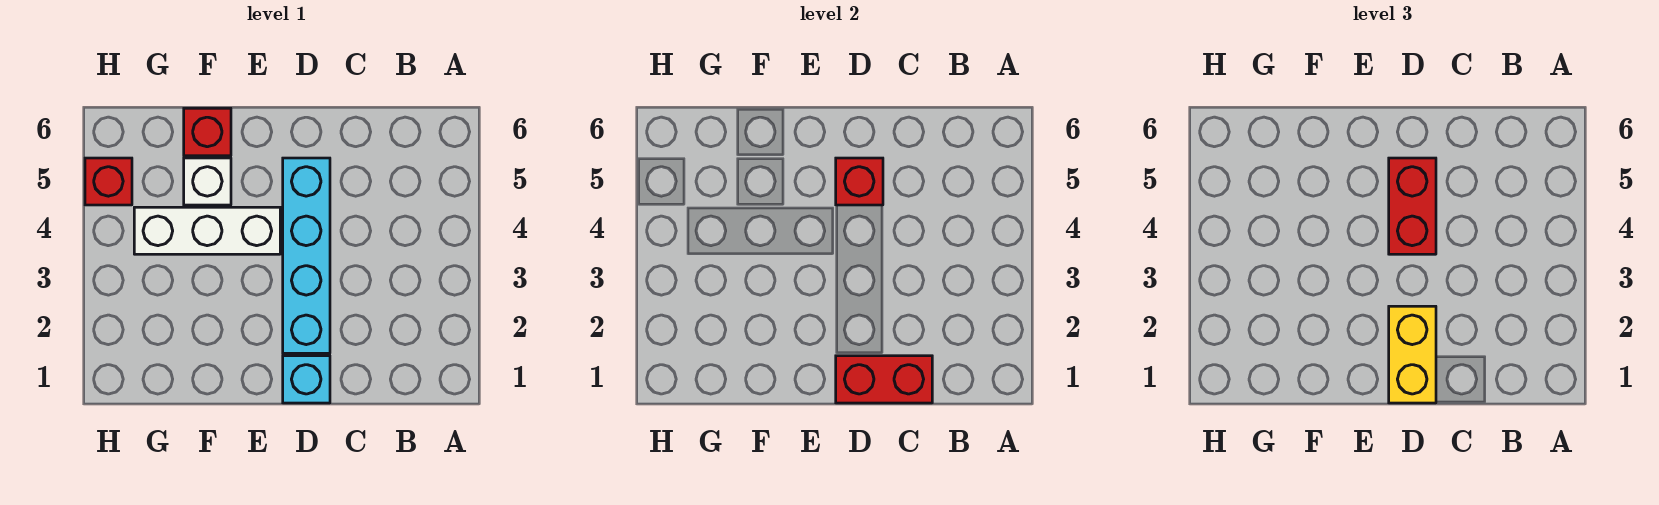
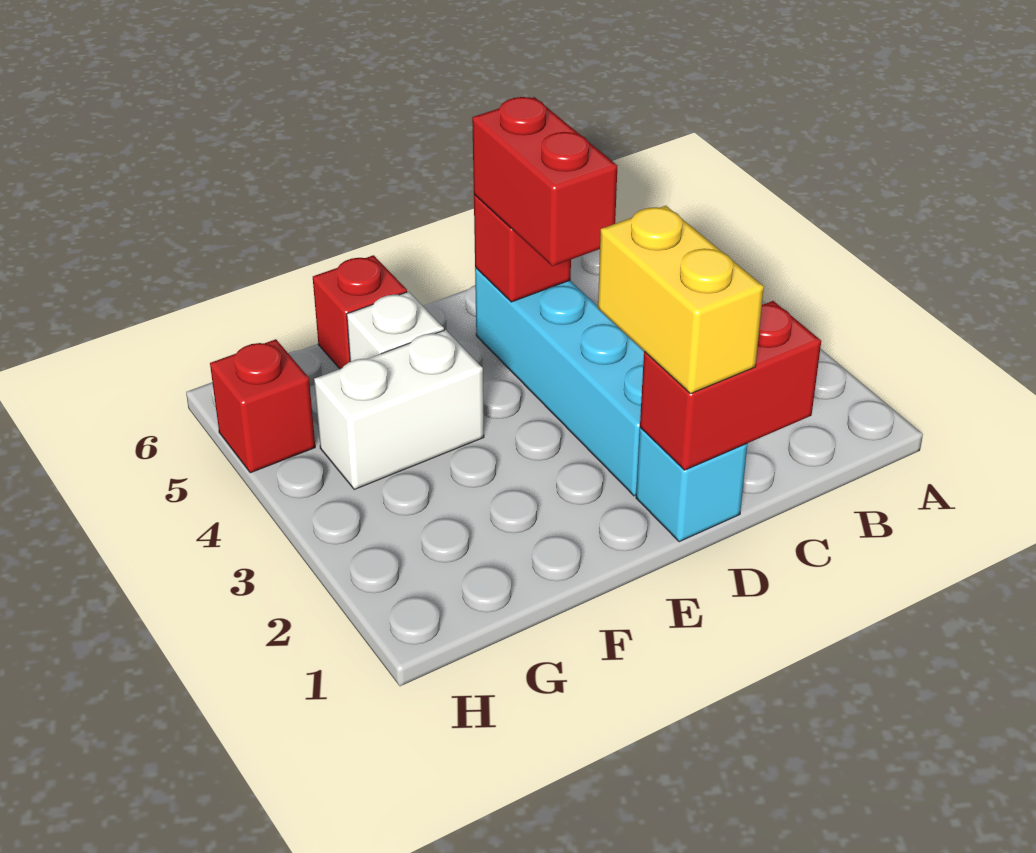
white 1x3 brick [134,207,280,254] -> white 1x2 brick [314,330,484,489]

